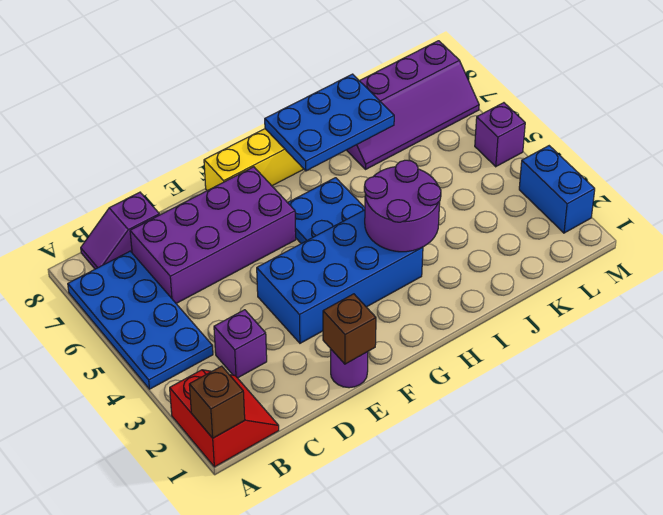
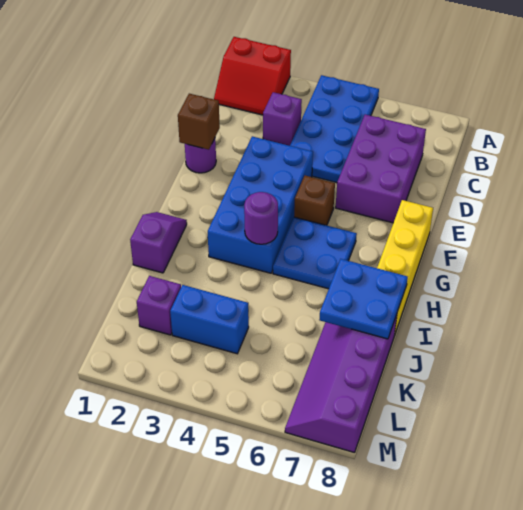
brown 1x1 brick [189,366,245,438] -> brown 1x1 brick moved to [294,176,335,225]
blue 2x4 plate [68,251,213,389] -> blue 2x4 plate turned to [290,75,379,183]
purple 1x2 slope [81,192,159,269] -> purple 1x2 slope moved to [130,212,187,273]
purple 2x4 brick [130,167,296,303] -> purple 2x3 brick [336,114,426,223]
purple 2x2 round brick [364,160,441,252] -> purple 1x1 round brick [244,192,278,244]
blue 2x3 plate [265,74,394,171] -> blue 2x2 plate [319,259,408,339]
blue 1x2 brick [519,146,595,233] -> blue 1x2 brick moved to [170,285,249,354]
purple 1x1 brick [475,103,525,167] -> purple 1x1 brick moved to [137,276,181,335]

